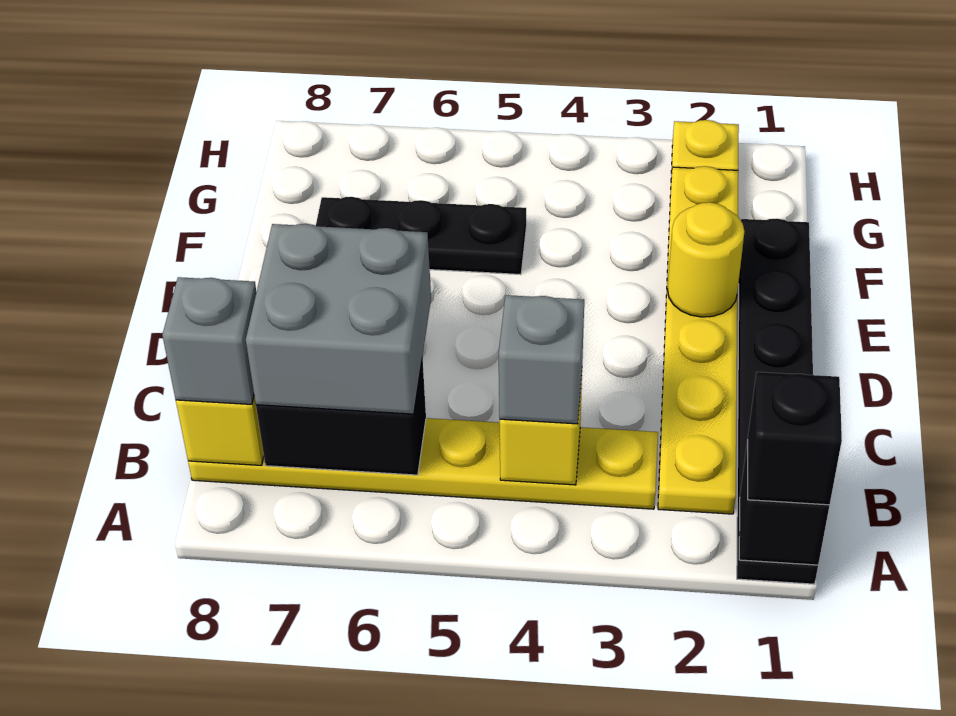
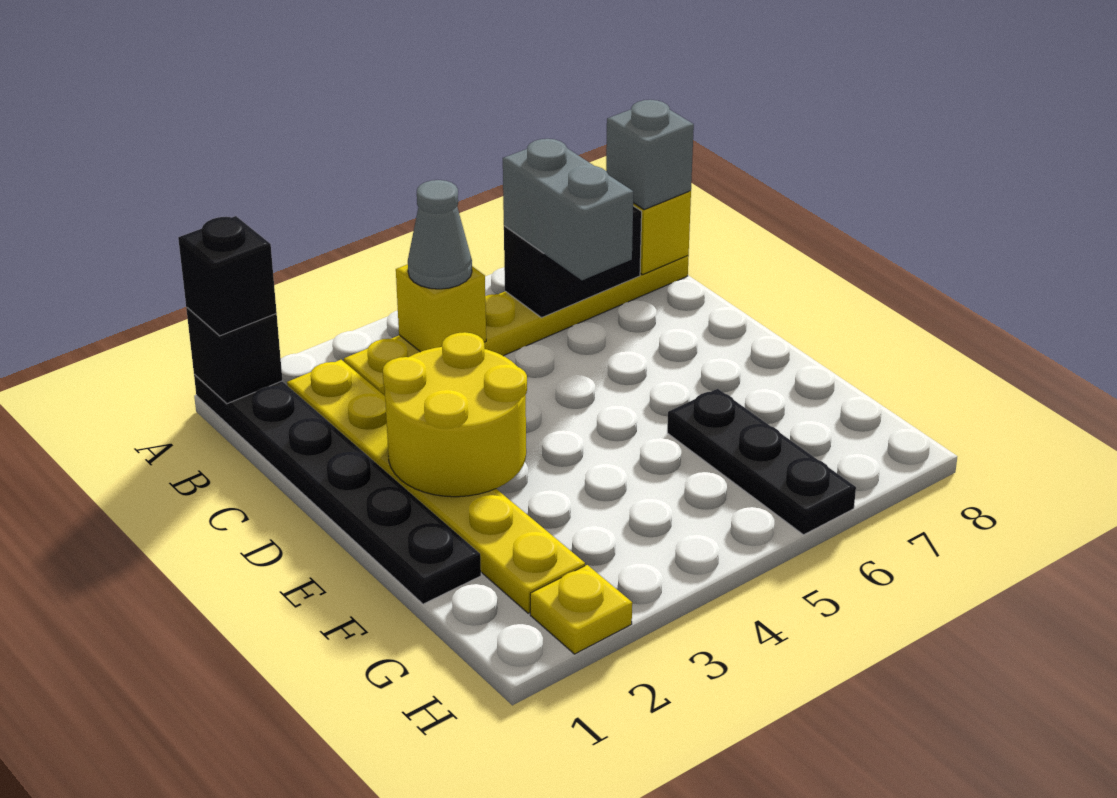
grey 1x1 brick [499,295,584,424] -> grey 1x1 cone [408,180,472,289]
grey 2x2 brick [246,224,431,414] -> grey 1x2 brick [503,139,633,280]
yellow 1x1 round brick [667,202,745,317] -> yellow 2x2 round brick [383,332,527,497]
black 1x3 plate [316,197,526,275] -> black 1x3 plate turned to [667,389,856,535]

